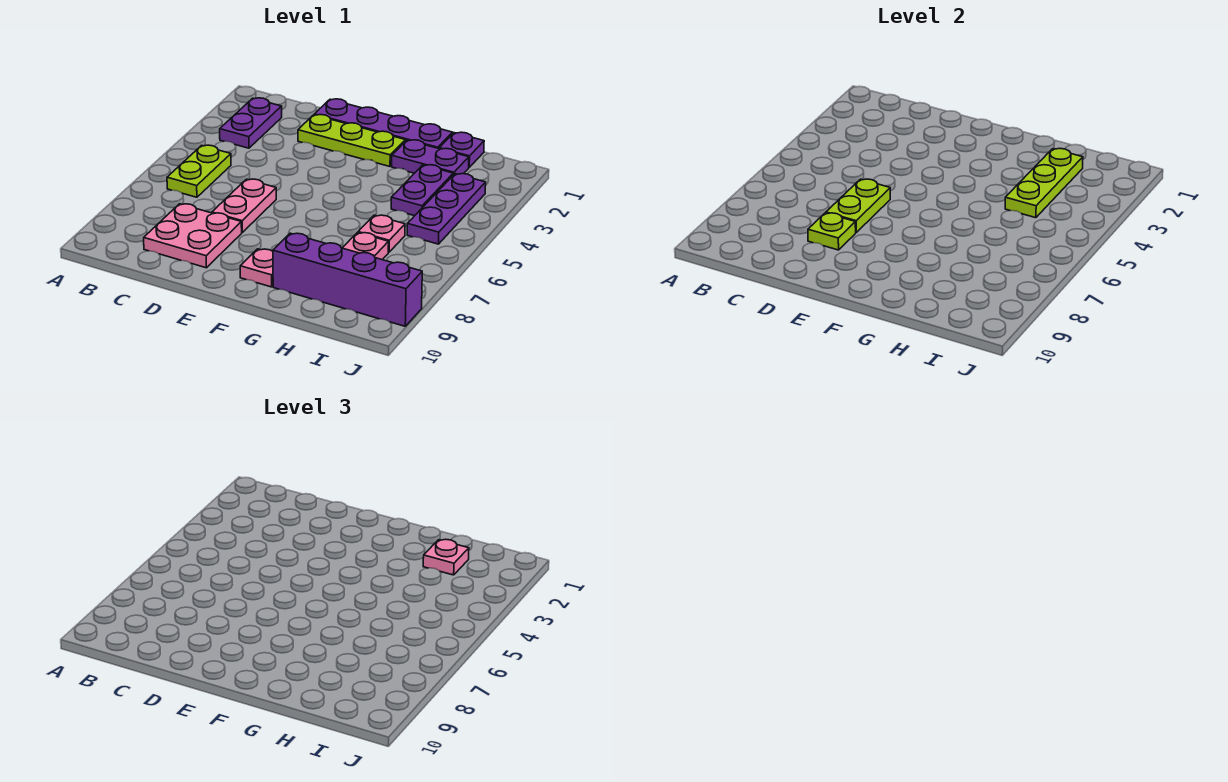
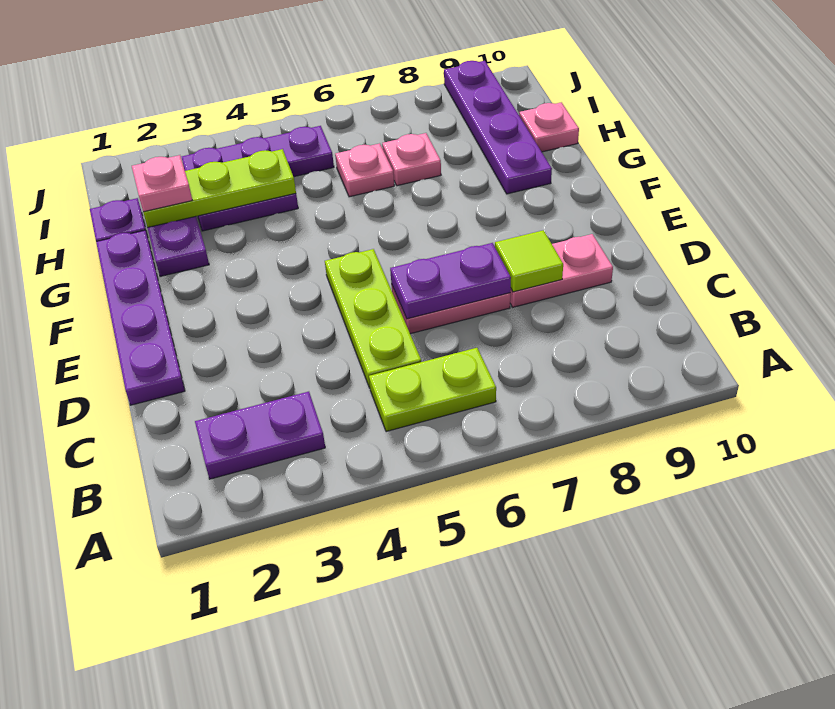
pink 2x2 plate [144,204,242,268] -> pink 1x2 plate [510,234,613,307]
lime 1x3 plate [298,115,405,167] -> lime 1x3 plate moved to [325,249,421,388]
lime 1x2 plate [826,179,890,232] -> purple 1x2 plate [390,243,511,319]
lime 1x1 plate [808,213,856,250] -> lime 1x1 tile [495,230,563,292]
pink 1x1 plate [240,249,273,287] -> pink 1x1 plate moved to [519,102,579,152]
purple 1x4 brick [273,233,422,326] -> purple 1x4 plate [444,61,552,194]

